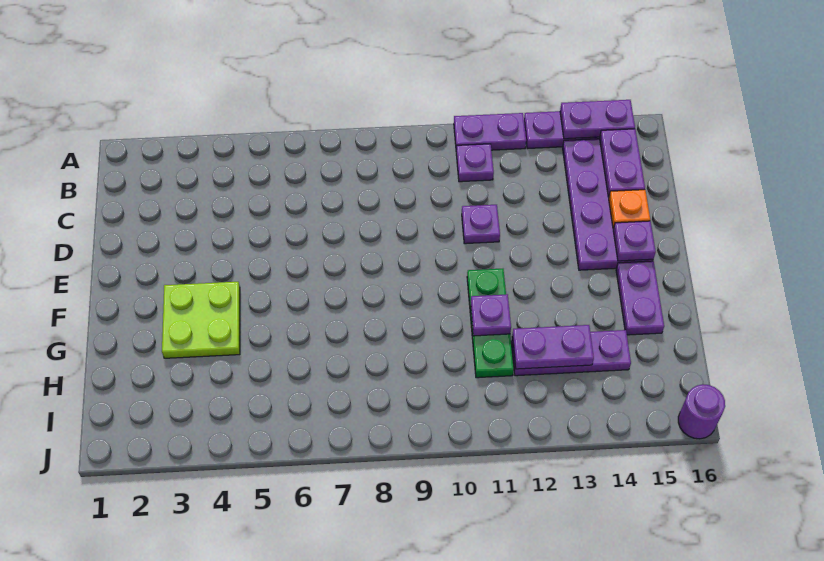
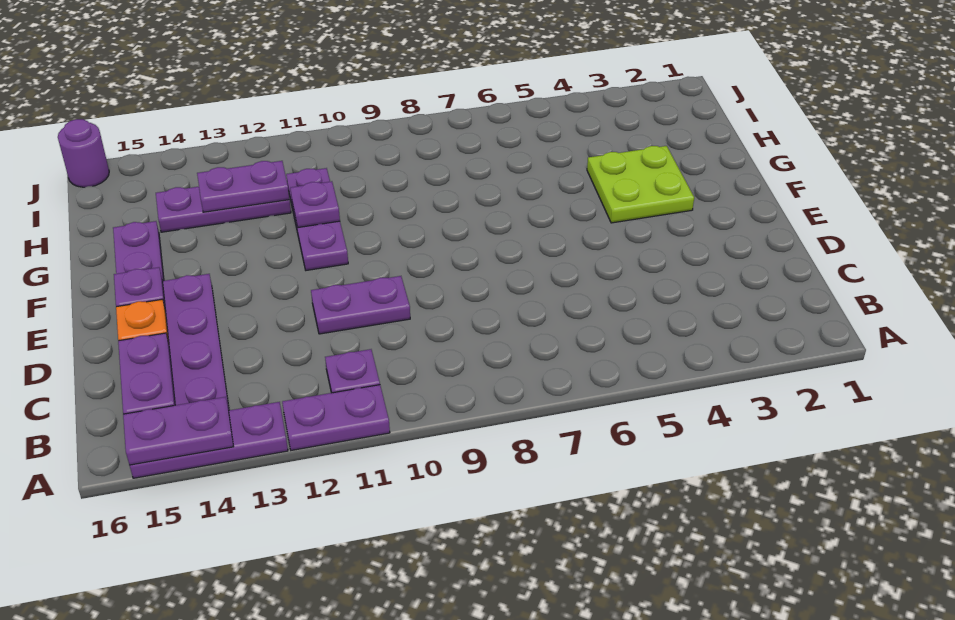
purple 1x1 plate [462,205,500,244] -> purple 1x2 plate [311,276,410,334]
green 1x3 plate [467,269,514,378] -> purple 1x3 plate [286,168,348,270]

